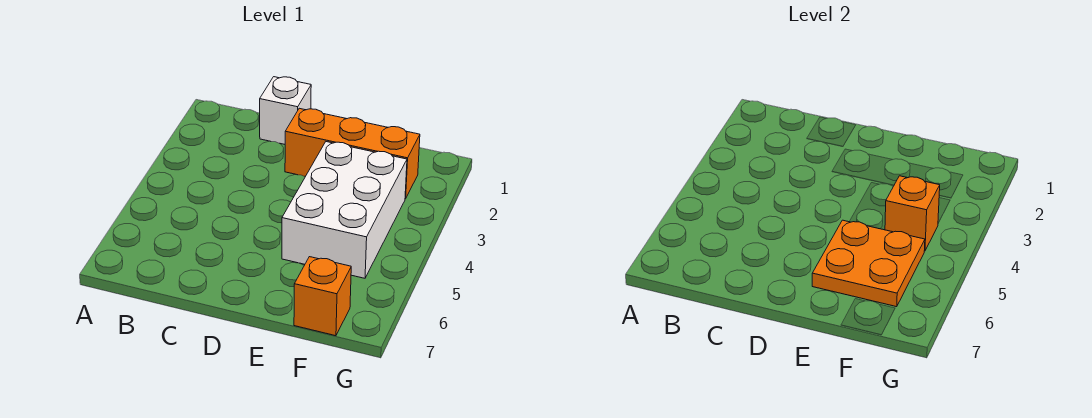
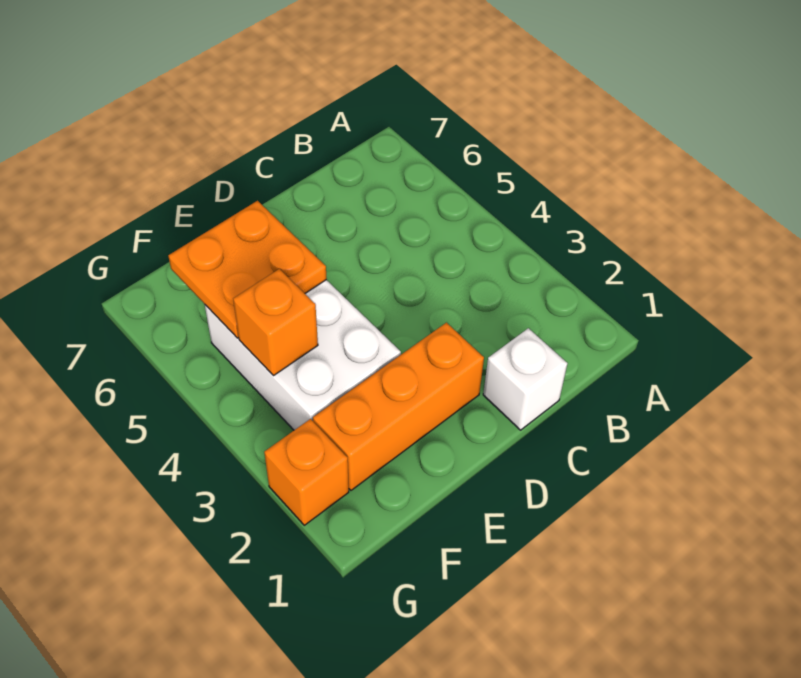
orange 1x1 brick [294,257,351,336] -> orange 1x1 brick moved to [264,419,349,525]

